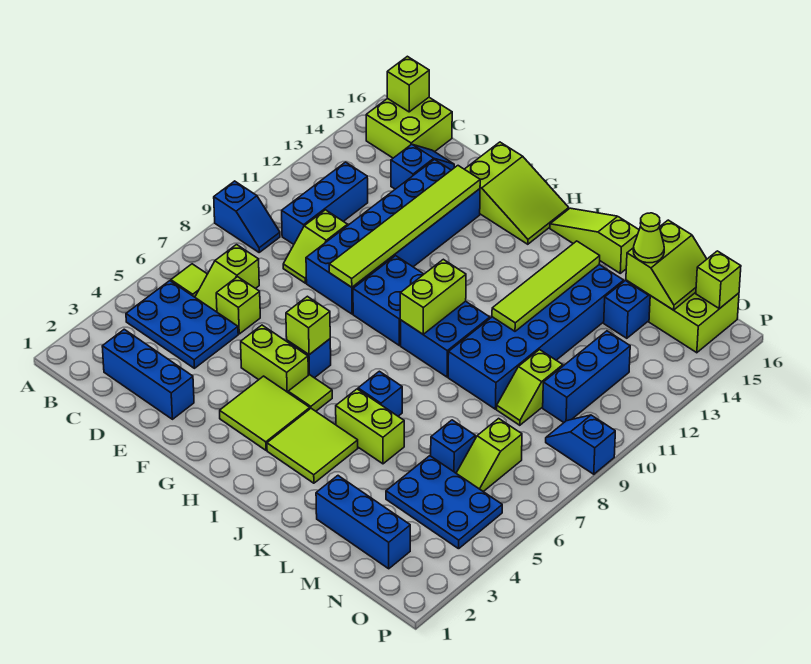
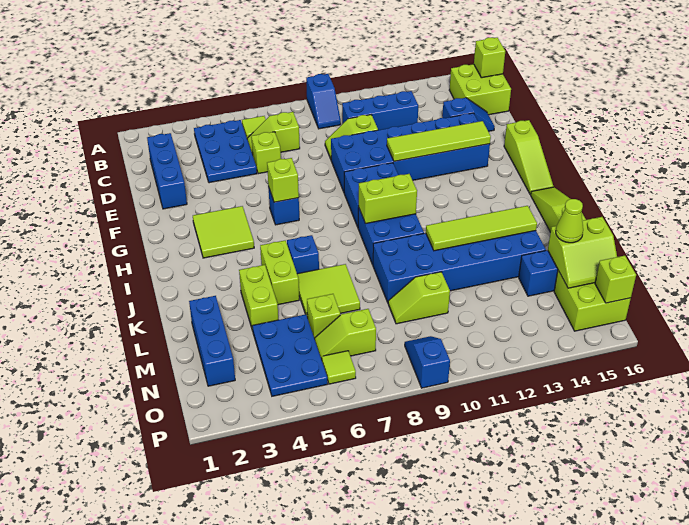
lime 1x2 brick [241,325,308,392] -> lime 1x2 brick moved to [239,265,278,331]
lime 1x6 tile [329,166,480,287] -> lime 1x4 tile [387,121,491,161]
lime 2x3 slope [465,142,569,244] -> lime 1x3 slope [504,120,553,194]
lime 1x1 tile [288,375,332,411] -> lime 1x1 tile moved to [321,351,356,384]
lime 2x2 tile [267,409,358,483] -> lime 2x2 tile moved to [297,264,360,318]
blue 1x1 brick [431,420,475,473] -> lime 1x1 brick [307,294,340,339]
blue 1x3 brick [543,331,630,422] -> none

